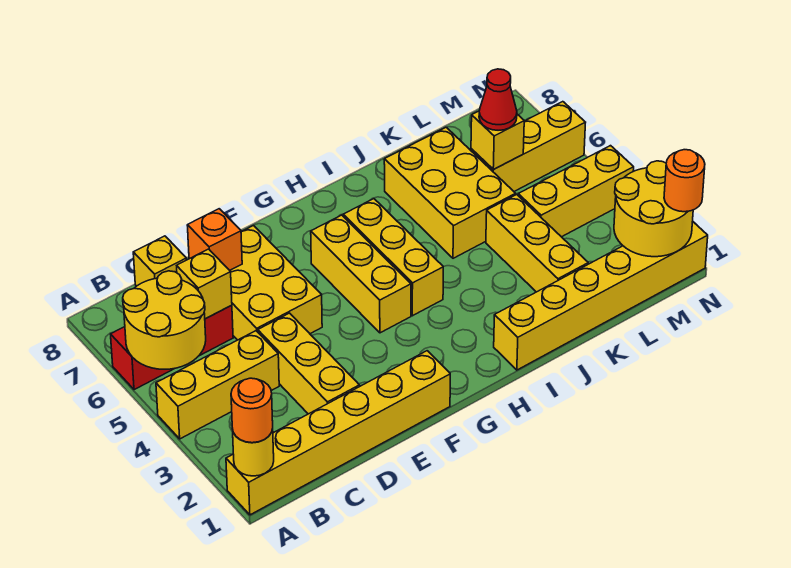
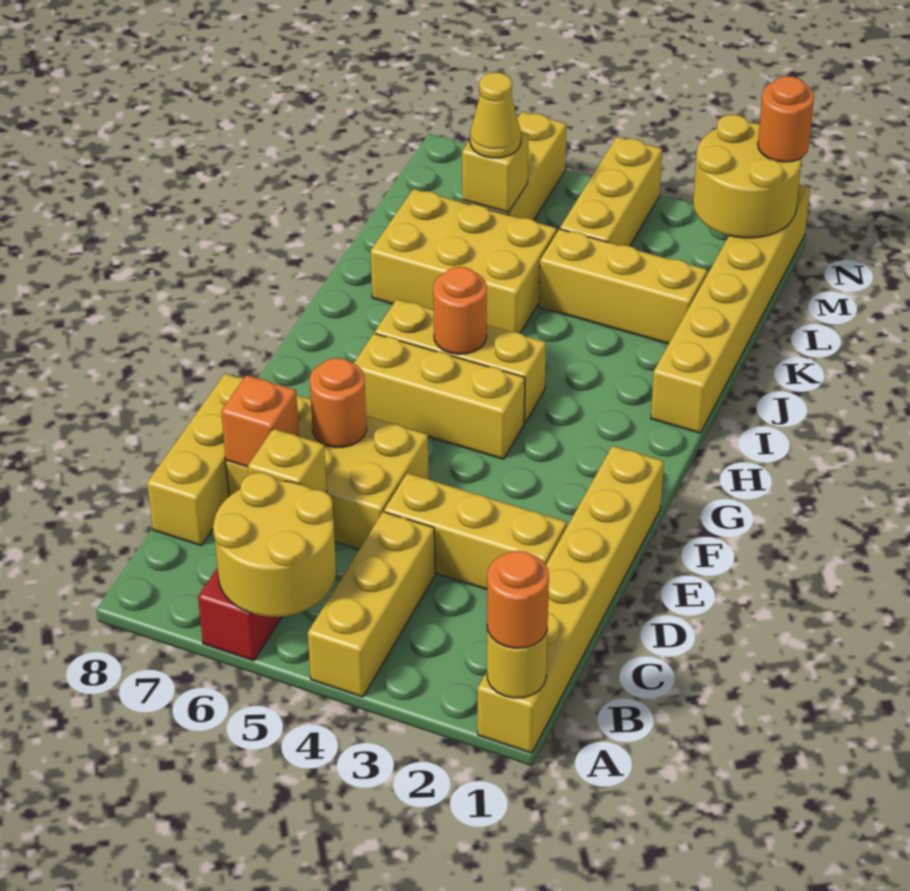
yellow 1x1 brick [133,236,186,286] -> yellow 1x3 brick [147,374,244,545]
none -> orange 1x1 round brick [310,358,367,448]
none -> orange 1x1 round brick [433,267,487,354]
red 1x1 cone [479,69,517,130] -> yellow 1x1 cone [470,72,521,158]

